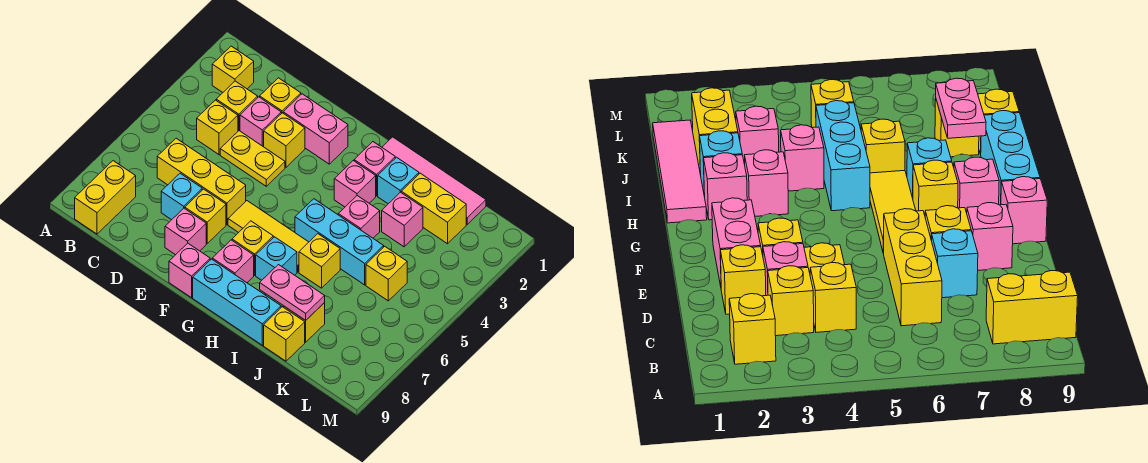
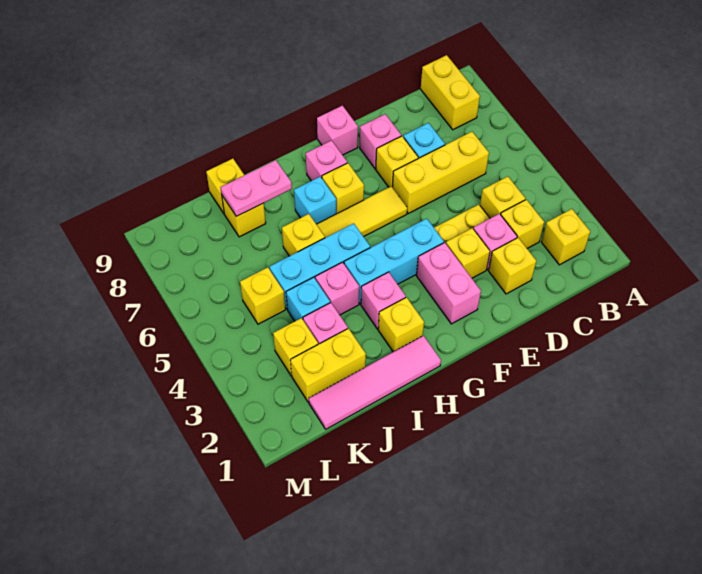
pink 1x2 brick [283,94,348,164] -> pink 1x2 brick turned to [417,243,481,324]
cyan 1x3 brick [193,259,281,345] -> cyan 1x3 brick moved to [344,219,444,304]
pink 1x1 brick [354,142,395,196] -> yellow 1x1 brick [378,297,424,352]
cyan 1x1 brick [378,157,419,204] -> cyan 1x1 brick moved to [286,277,330,321]
none -> yellow 1x1 brick [273,318,318,376]

